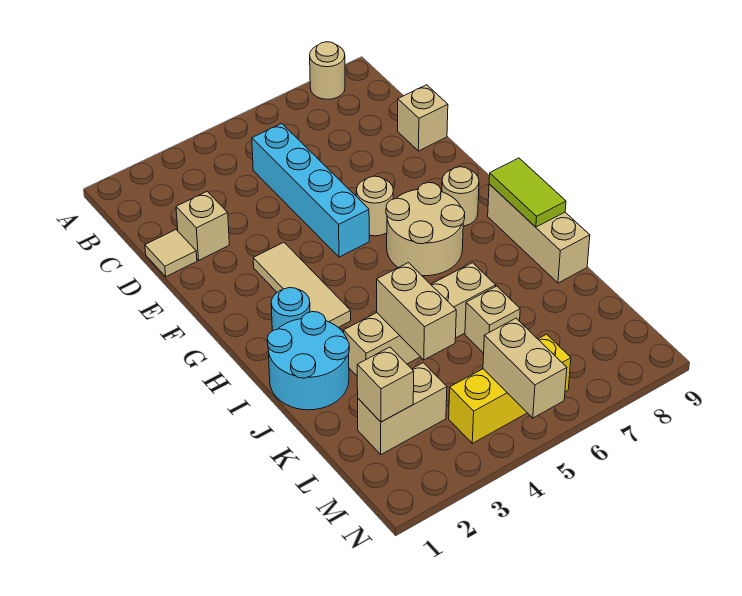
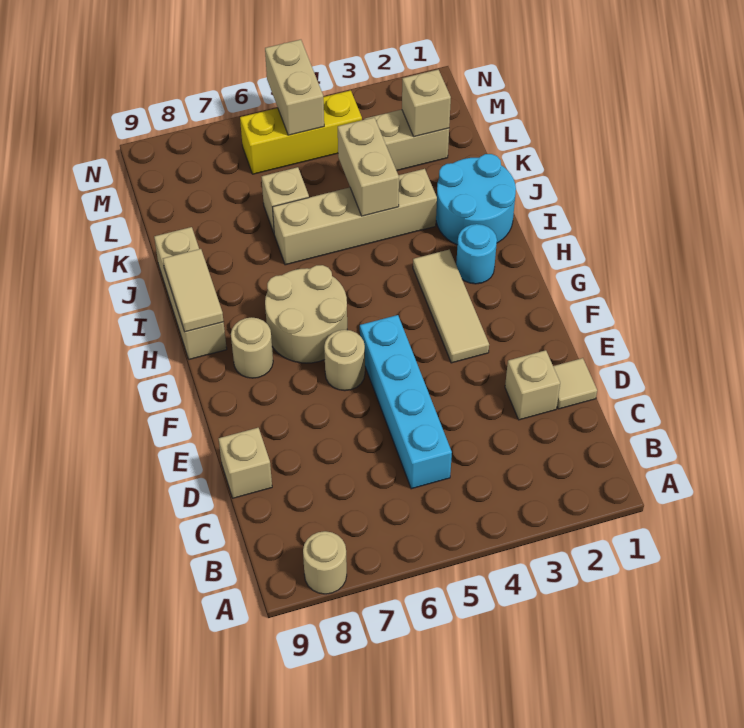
lime 1x2 tile [489,158,566,227] -> tan 1x2 tile [163,249,224,332]

